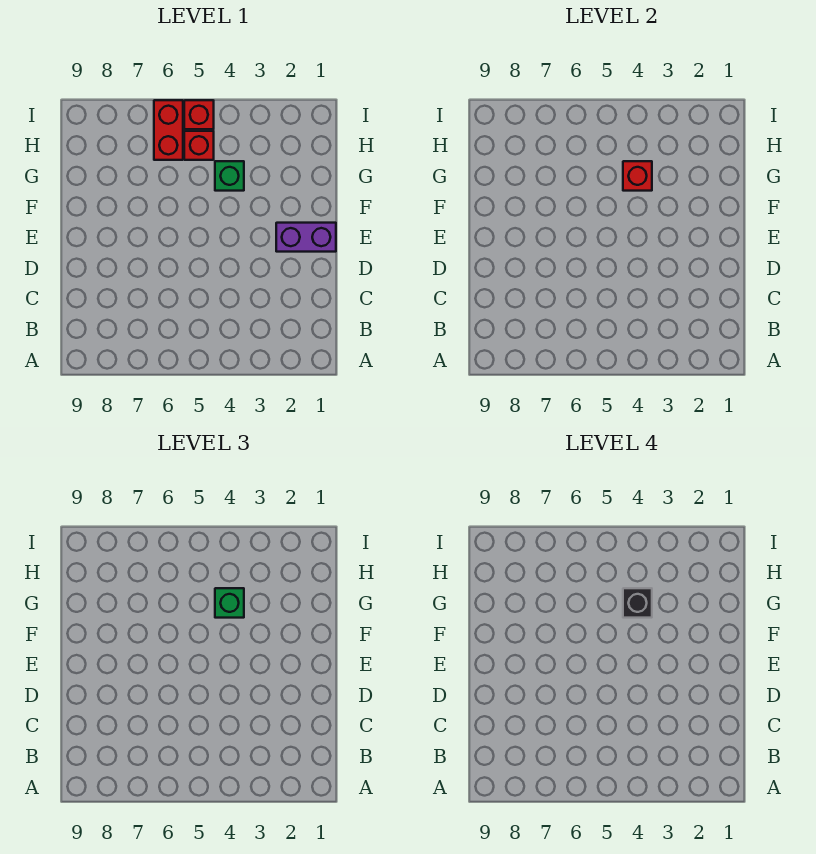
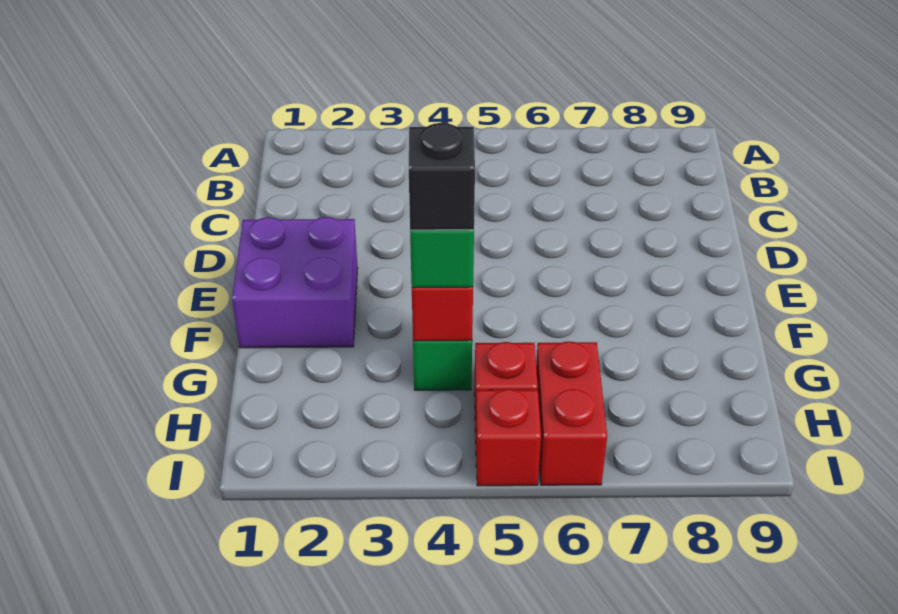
purple 1x2 brick [276,223,336,252] -> purple 2x2 brick [232,217,358,348]

